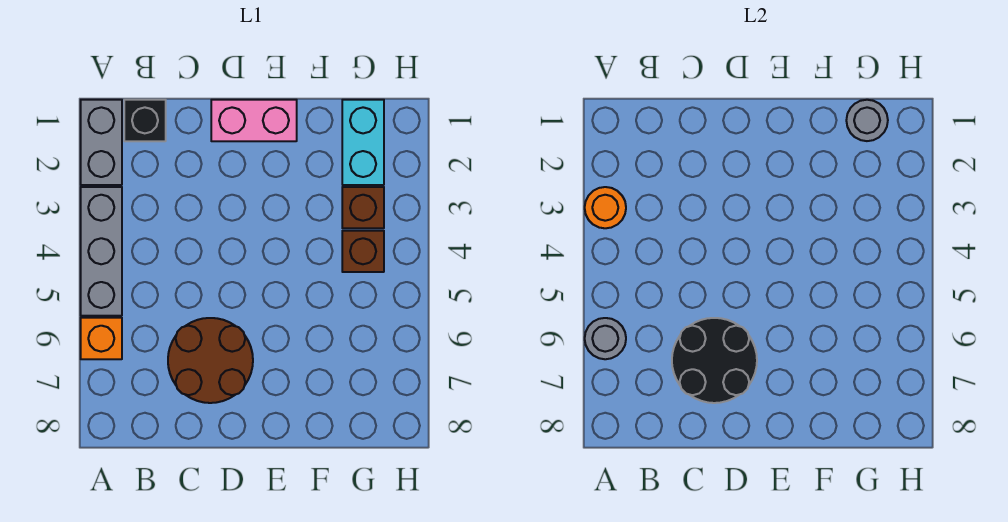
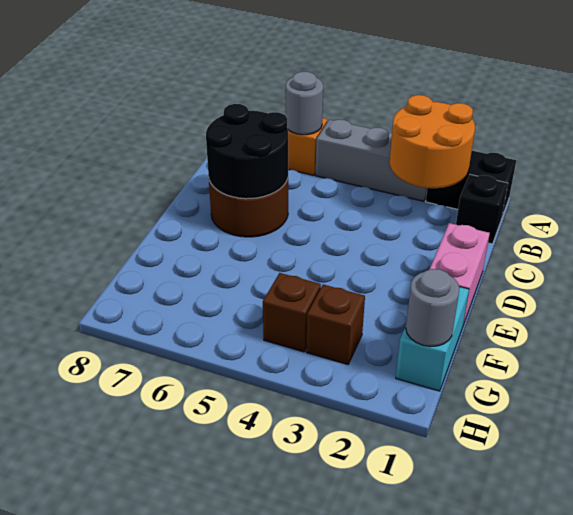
grey 1x2 brick [81,100,122,185] -> black 1x2 brick [426,151,516,216]
orange 1x1 round brick [585,187,626,228] -> orange 2x2 round brick [390,95,475,188]
cyan 1x2 brick [342,100,384,185] -> cyan 1x2 brick turned to [396,287,469,391]

